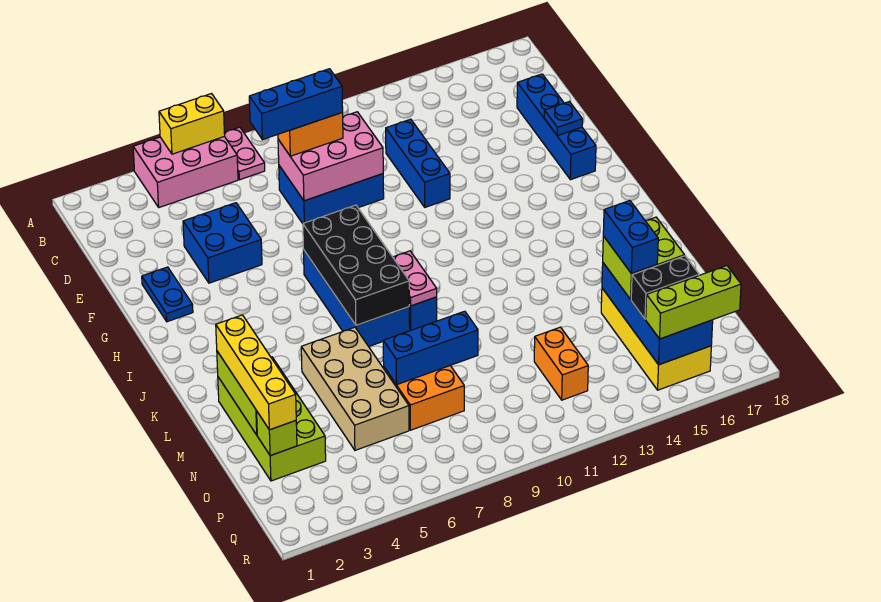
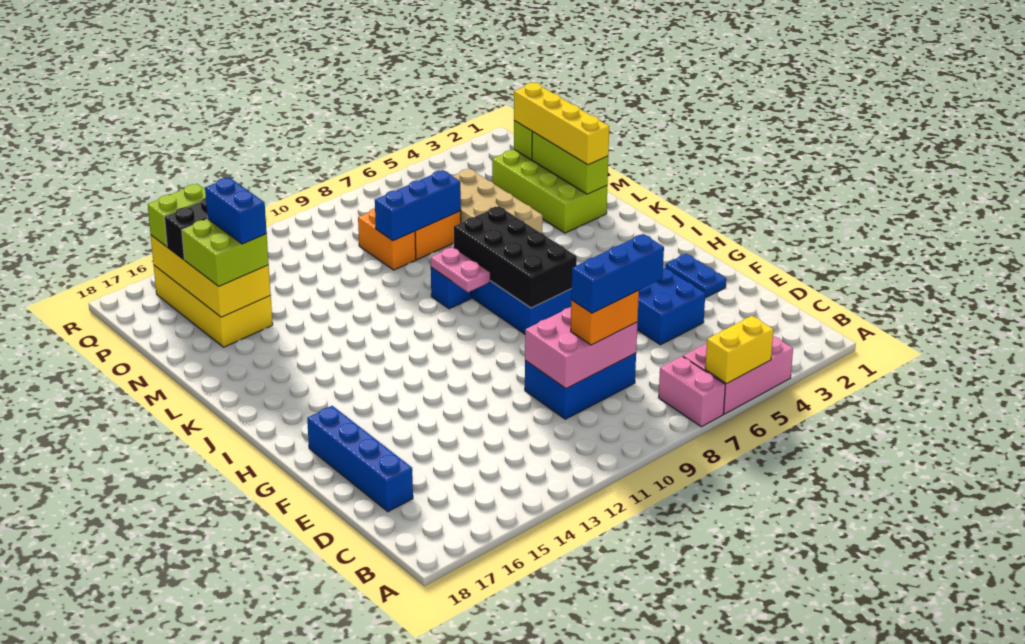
pink 1x2 plate [224,127,265,180] -> pink 1x2 brick [659,356,725,427]
blue 1x3 brick [386,119,450,207] -> none
blue 1x1 plate [544,101,582,136] -> none
blue 2x4 brick [602,263,713,365] -> yellow 2x4 brick [151,235,271,317]
orange 1x2 brick [534,327,588,400] -> orange 1x2 brick moved to [358,208,416,270]
lime 1x3 brick [646,266,741,339] -> lime 1x2 brick [148,184,206,247]

